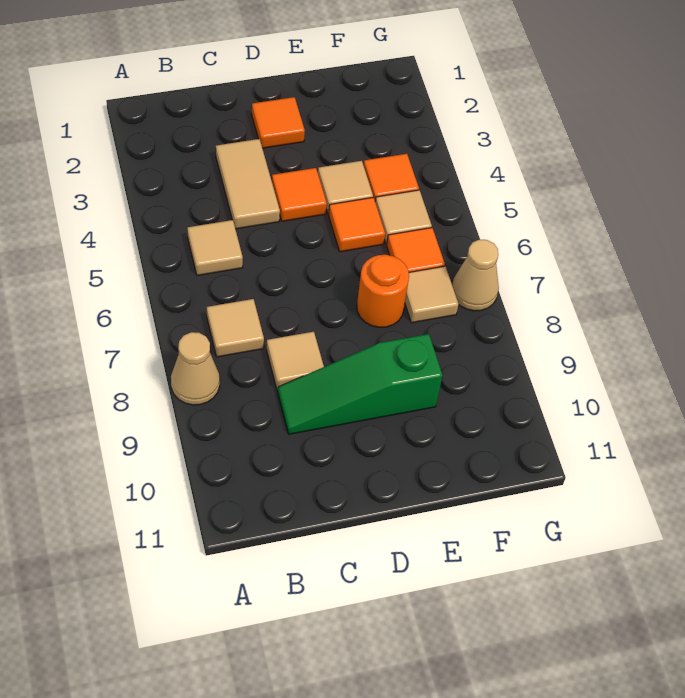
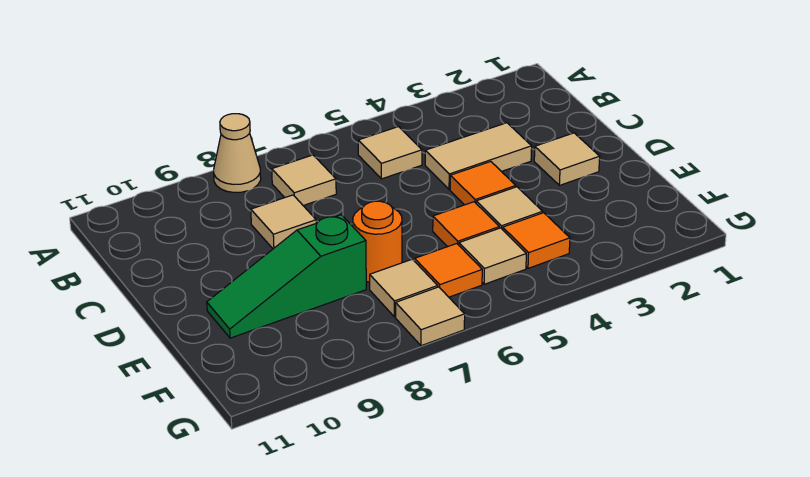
green 1x3 slope [278,334,443,434] -> green 1x3 slope turned to [207,215,366,338]
orange 1x1 tile [252,97,305,148] -> tan 1x1 tile [534,133,600,185]
tan 1x1 cone [452,240,499,311] -> tan 1x1 tile [396,287,465,346]

